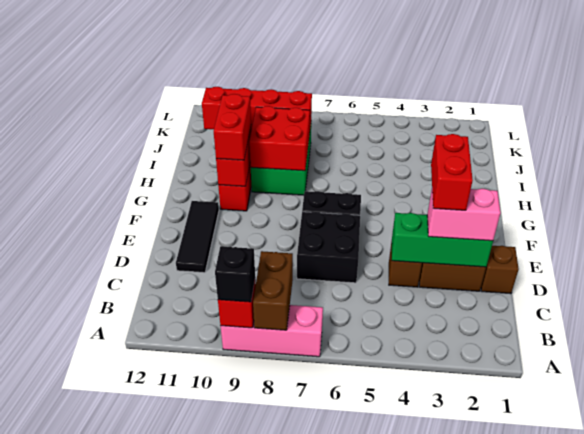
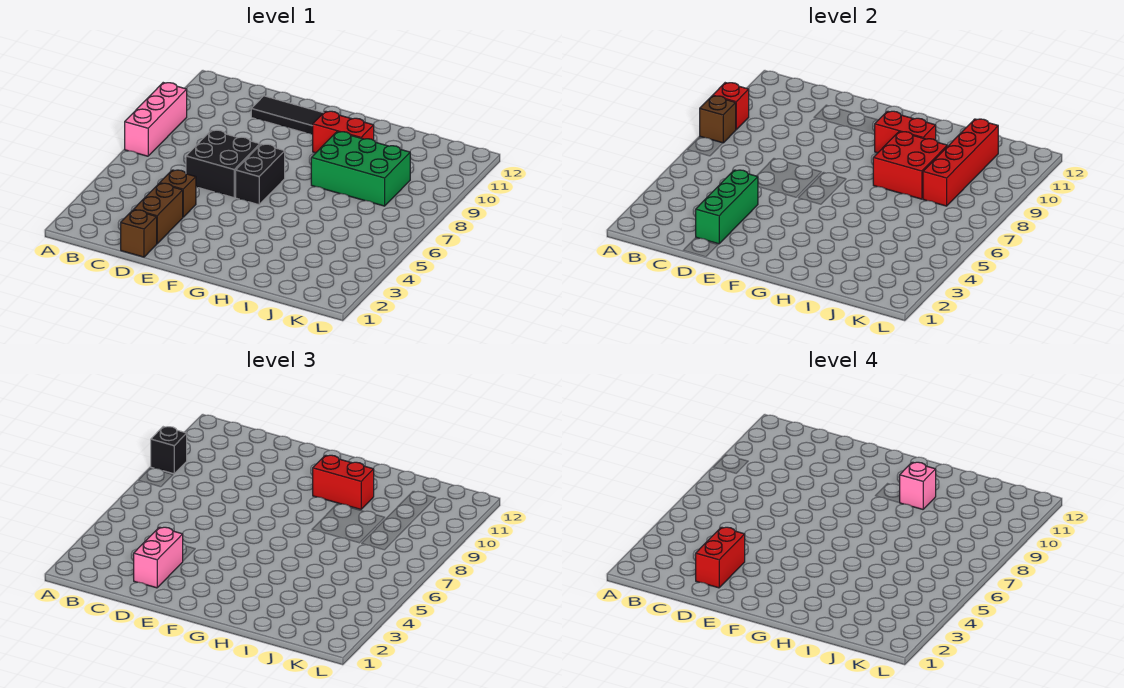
brown 1x2 brick [253,251,293,330] -> brown 1x1 brick [700,96,736,143]
red 1x2 brick [431,134,473,210] -> red 1x2 brick turned to [696,527,745,588]
none -> pink 1x1 brick [899,462,936,509]

